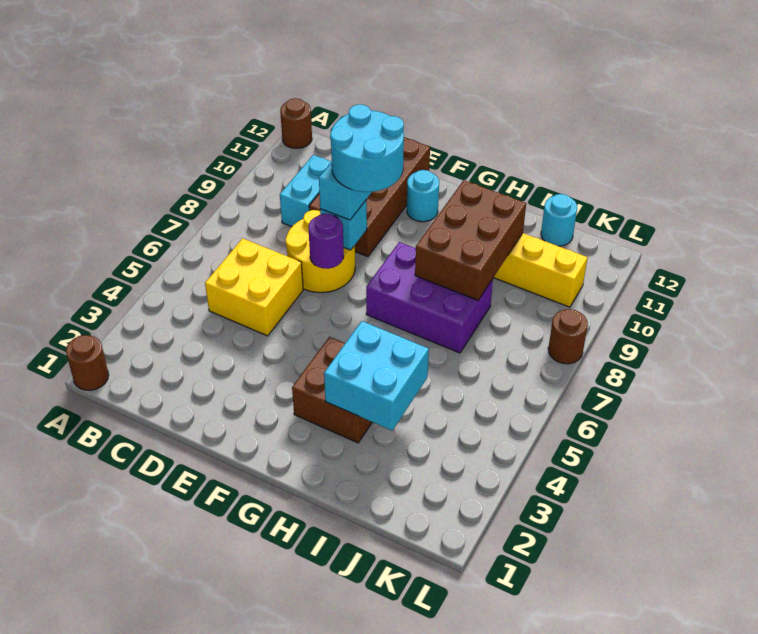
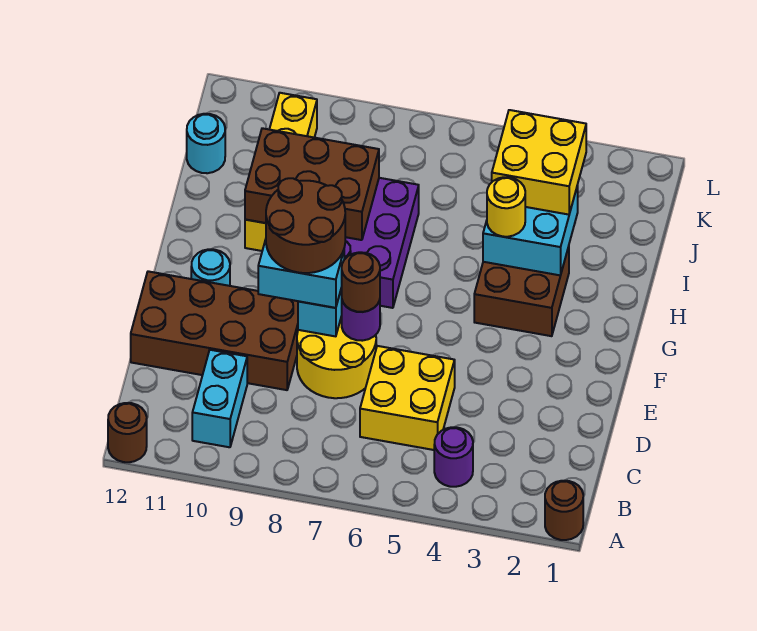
none -> purple 1x1 round brick [434,427,473,487]
cyan 1x2 brick [280,155,331,227] -> cyan 1x2 brick turned to [192,350,247,447]
cyan 2x2 round brick [330,104,404,192] -> brown 2x2 round brick [266,178,345,273]
none -> yellow 1x1 round brick [487,177,525,237]
none -> yellow 2x2 brick [492,110,586,215]
brown 1x1 round brick [548,309,588,364] -> brown 1x1 round brick moved to [342,252,380,312]

